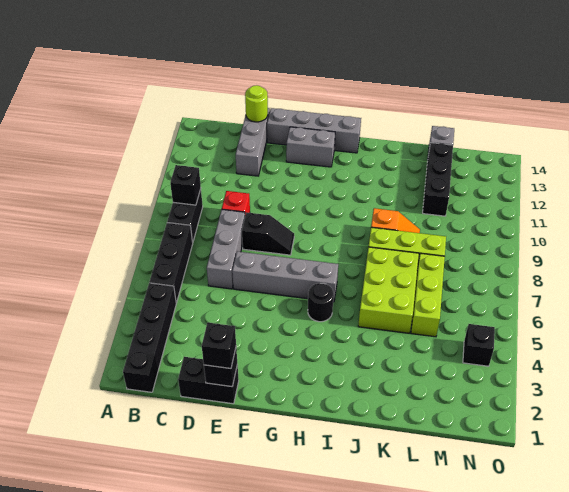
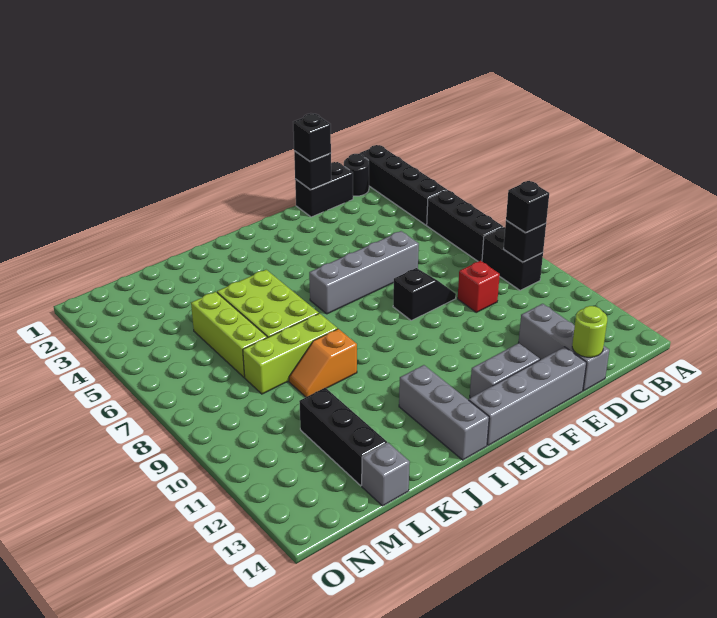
grey 1x3 brick [207,209,245,289] -> grey 1x3 brick moved to [399,365,489,460]
black 1x2 slope [242,212,294,255] -> black 1x2 slope turned to [393,268,456,320]
black 1x1 round brick [308,283,334,322] -> black 1x1 round brick moved to [344,154,369,196]
black 1x1 brick [463,324,495,366] -> black 1x1 brick moved to [506,181,549,233]

